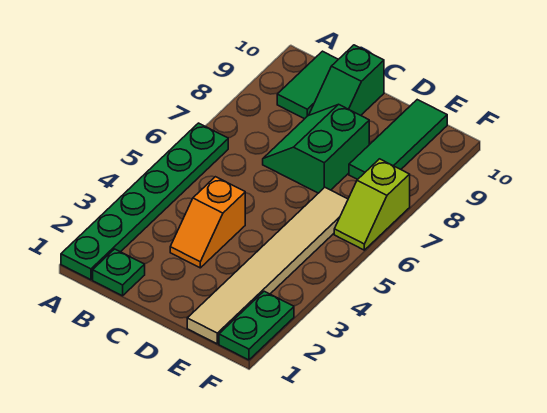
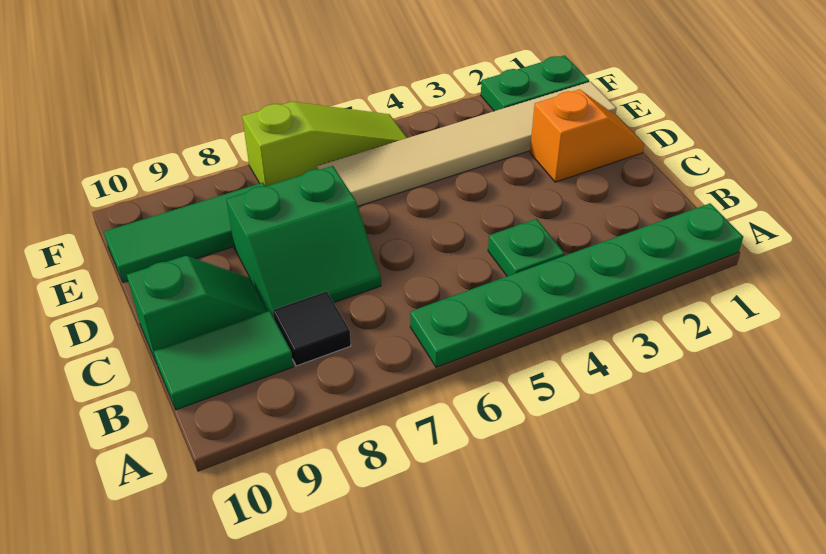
green 1x1 plate [93,249,145,296] -> green 1x1 plate moved to [488,219,565,276]
none -> black 1x1 tile [273,291,351,366]
orange 1x2 slope [170,177,245,268] -> orange 1x2 slope moved to [530,89,644,182]
lime 1x2 slope [334,159,410,250] -> lime 1x3 slope [242,102,407,186]

